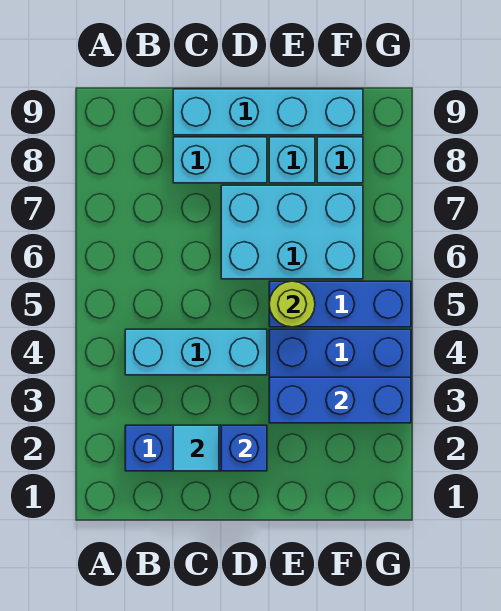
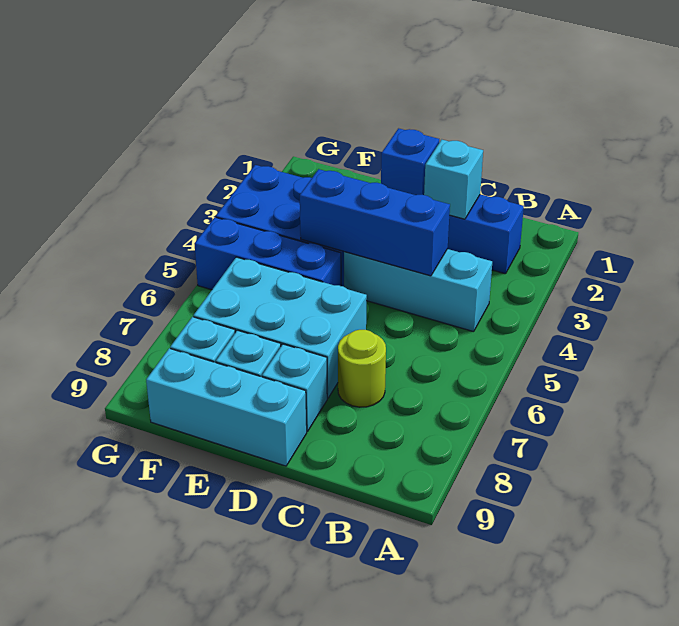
cyan 1x1 tile [173,425,219,471] -> cyan 1x1 brick [424,140,483,219]
cyan 1x2 brick [173,137,267,183] -> cyan 1x1 brick [262,344,327,432]
cyan 1x4 brick [173,89,363,135] -> cyan 1x3 brick [146,348,307,466]
blue 1x3 brick [269,377,411,423] -> blue 1x3 brick moved to [300,169,450,276]
lime 1x1 round brick [269,281,315,327] -> lime 1x1 round brick moved to [338,330,386,407]

